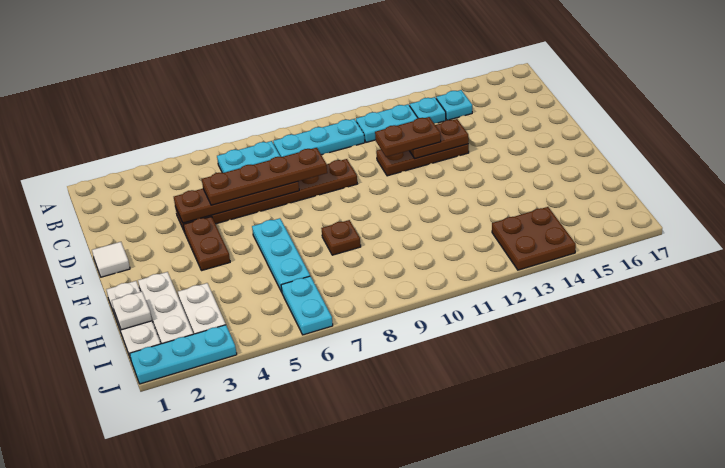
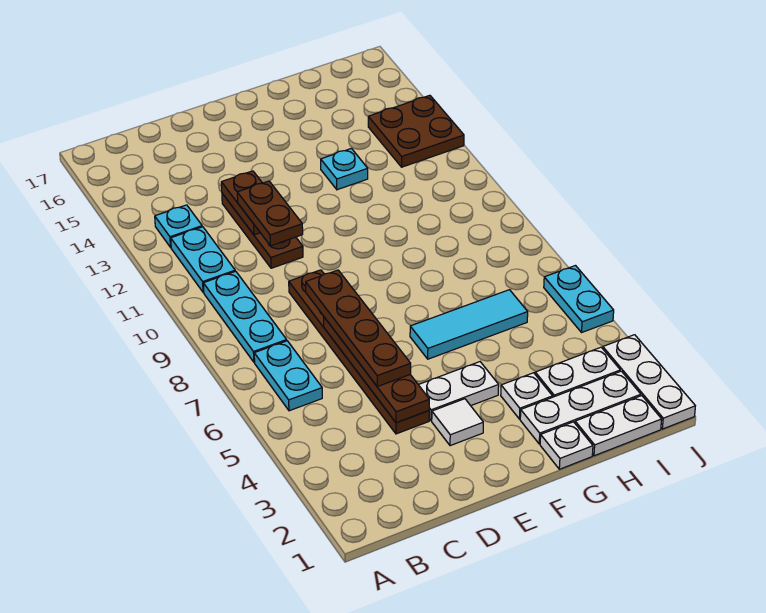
cyan 1x1 plate [436,90,472,120] -> cyan 1x1 plate moved to [321,148,368,190]
white 1x1 tile [92,242,130,277] -> white 1x1 tile moved to [432,399,483,446]
brown 1x2 plate [183,217,230,271] -> white 1x2 plate [418,362,499,421]
cyan 1x3 plate [252,218,310,292] -> cyan 1x3 tile [410,290,528,359]
brown 1x1 plate [321,220,361,255] -> none
white 1x1 plate [112,292,152,330] -> white 1x1 plate moved to [501,373,553,419]
cyan 1x2 plate [281,276,333,335] -> cyan 1x2 plate turned to [544,266,614,332]
cyan 1x3 plate [130,325,237,384] -> white 1x3 plate [603,335,695,429]

